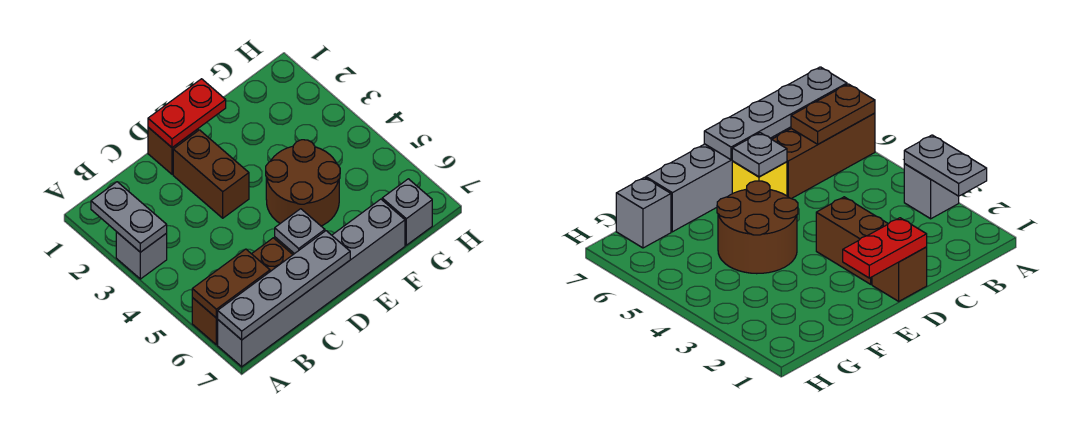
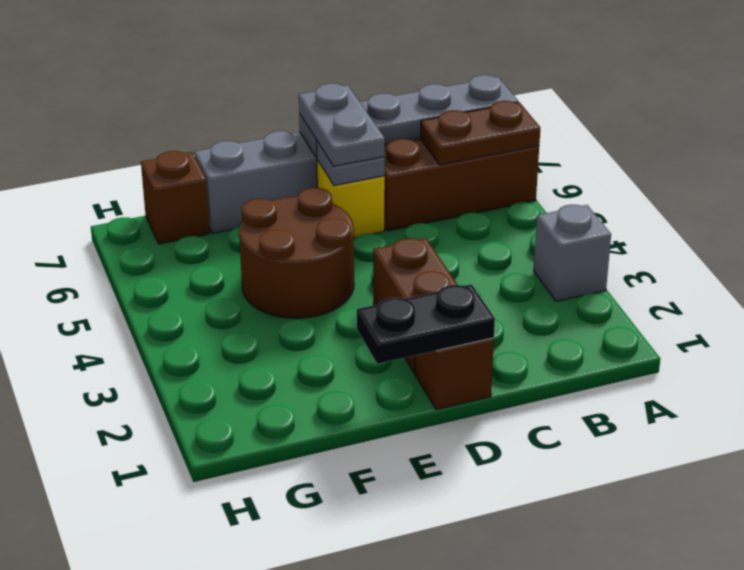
grey 1x2 plate [91,182,167,252] -> grey 1x2 plate moved to [299,84,385,166]
red 1x2 plate [148,79,226,148] -> black 1x2 plate [357,284,495,364]
grey 1x1 brick [382,179,432,245] -> brown 1x1 brick [141,151,210,244]

